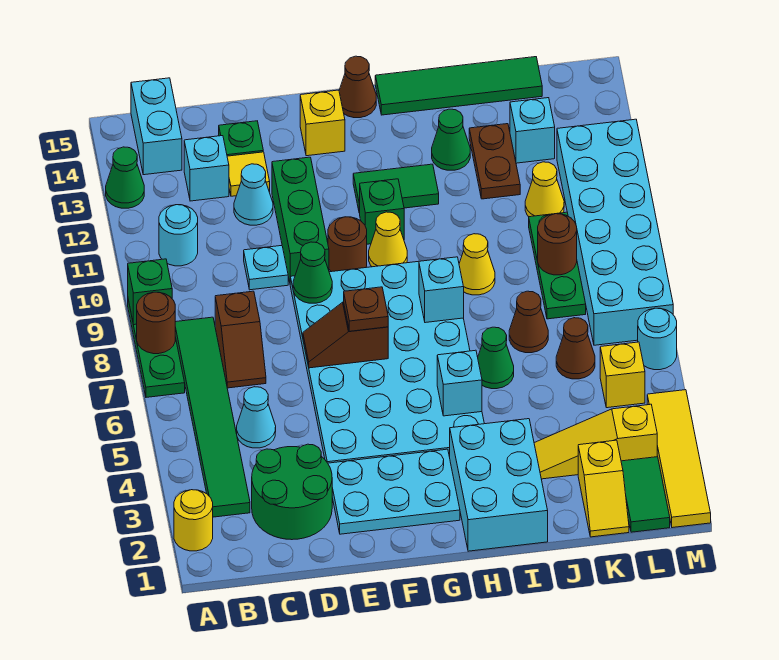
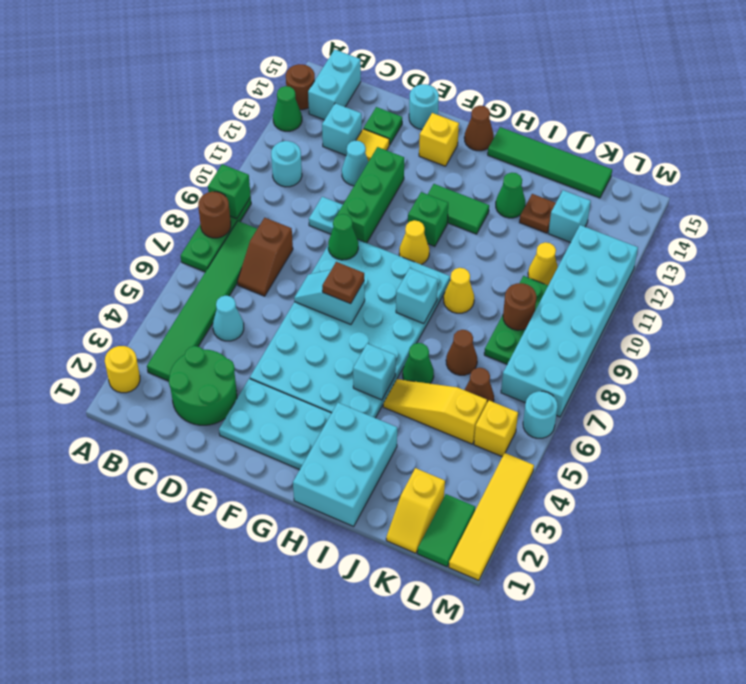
brown 1x2 slope [303,302,388,368] -> cyan 1x2 slope [294,270,365,325]
none -> cyan 1x1 round brick [409,84,439,130]
brown 1x1 round brick [328,217,367,272] -> brown 1x1 round brick moved to [286,64,315,110]
yellow 1x3 slope [534,404,657,479] -> yellow 1x3 slope moved to [383,379,487,444]
brown 1x2 plate [469,124,520,199] -> brown 1x1 plate [519,194,556,233]

